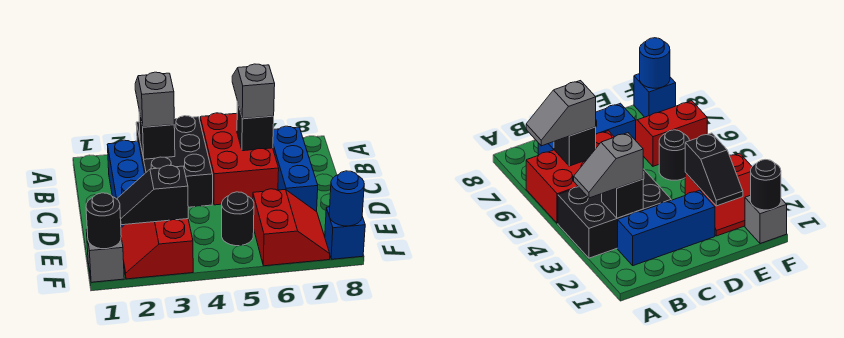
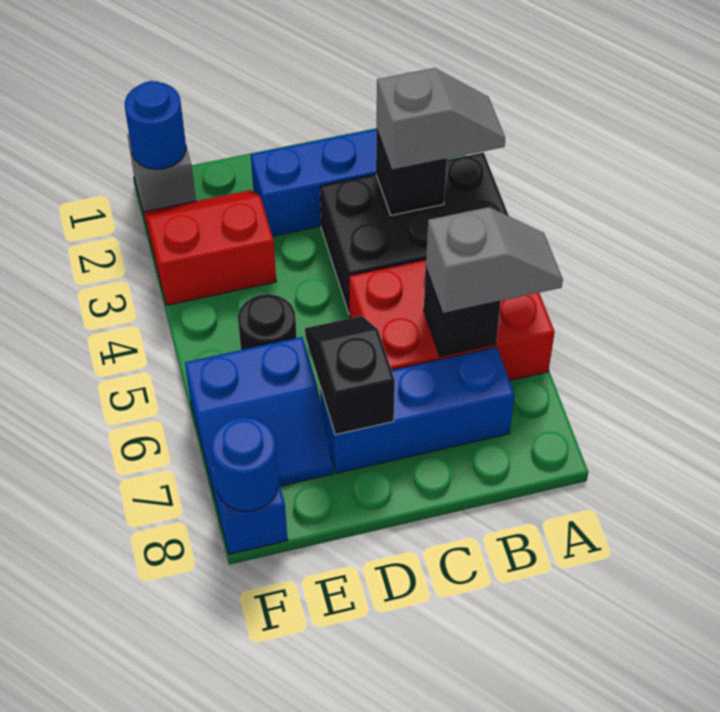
black 1x2 slope [117,165,188,225] -> black 1x2 slope moved to [305,316,395,435]
red 2x2 slope [253,189,330,266] -> blue 2x2 slope [185,337,333,501]
black 1x1 round brick [86,193,121,249] -> blue 1x1 round brick [125,81,186,169]

